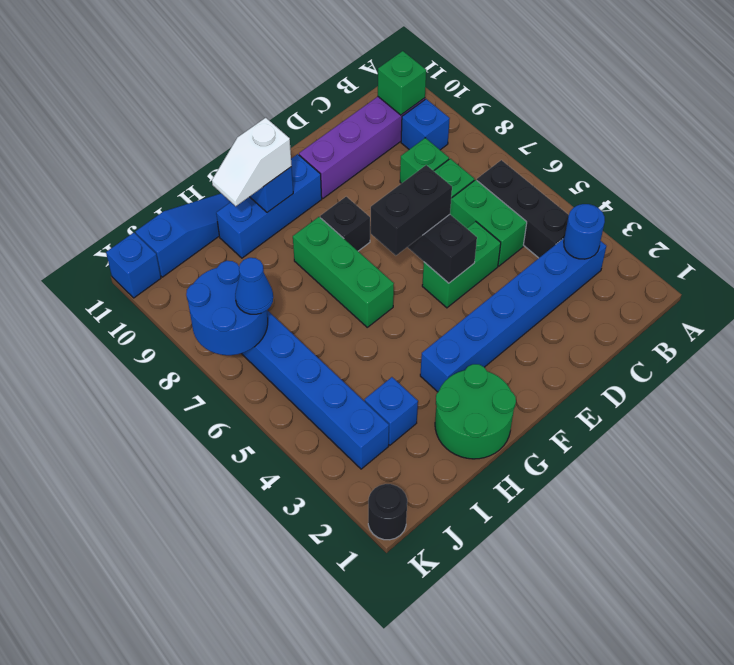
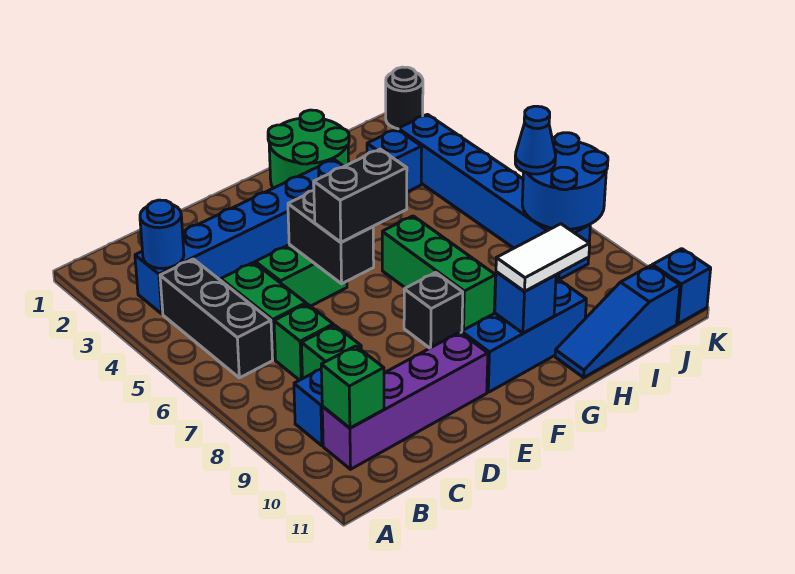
white 1x2 slope [212,118,292,206] -> white 1x2 tile [496,224,590,292]

